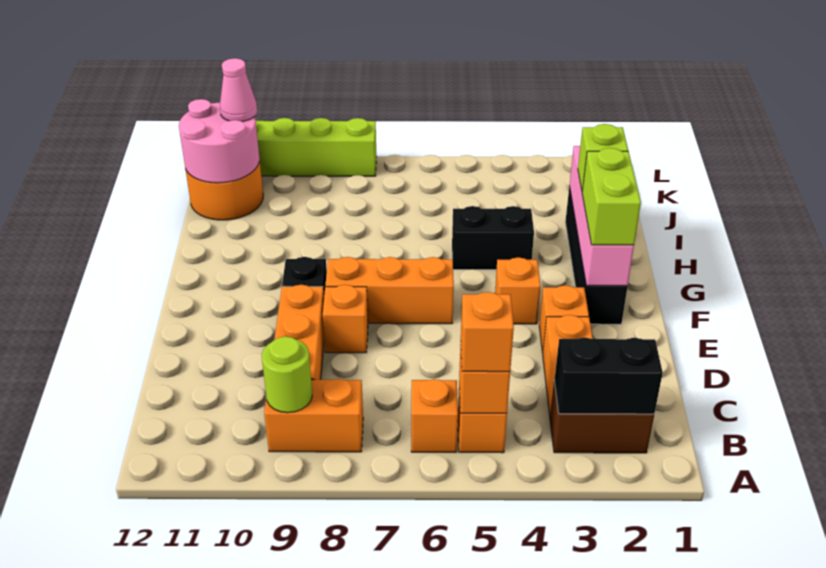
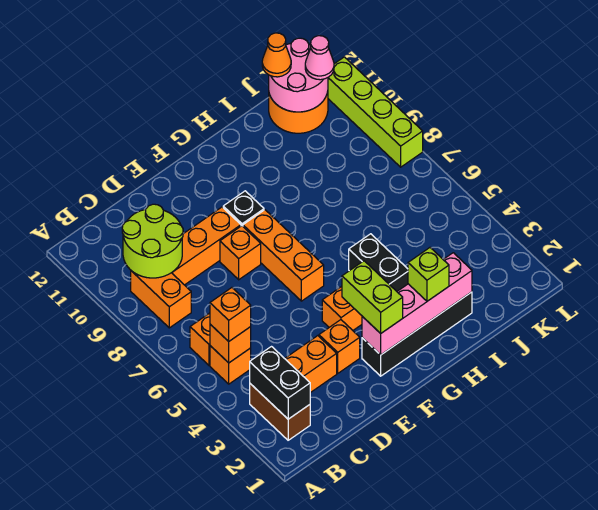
lime 1x1 round brick [262,337,312,413] -> lime 2x2 round brick [122,204,183,278]
lime 1x2 brick [582,148,641,245] -> lime 1x2 brick turned to [342,261,403,333]
none -> orange 1x1 cone [262,33,291,77]

